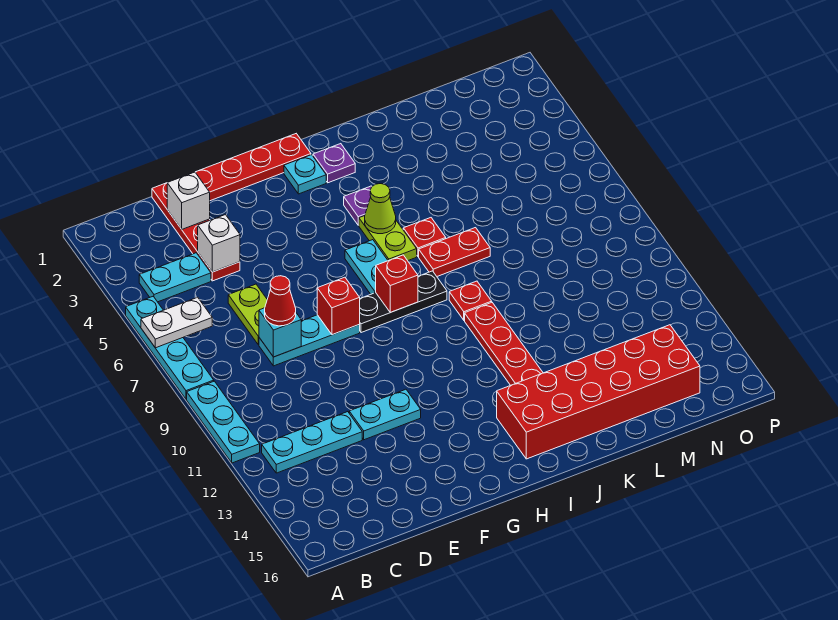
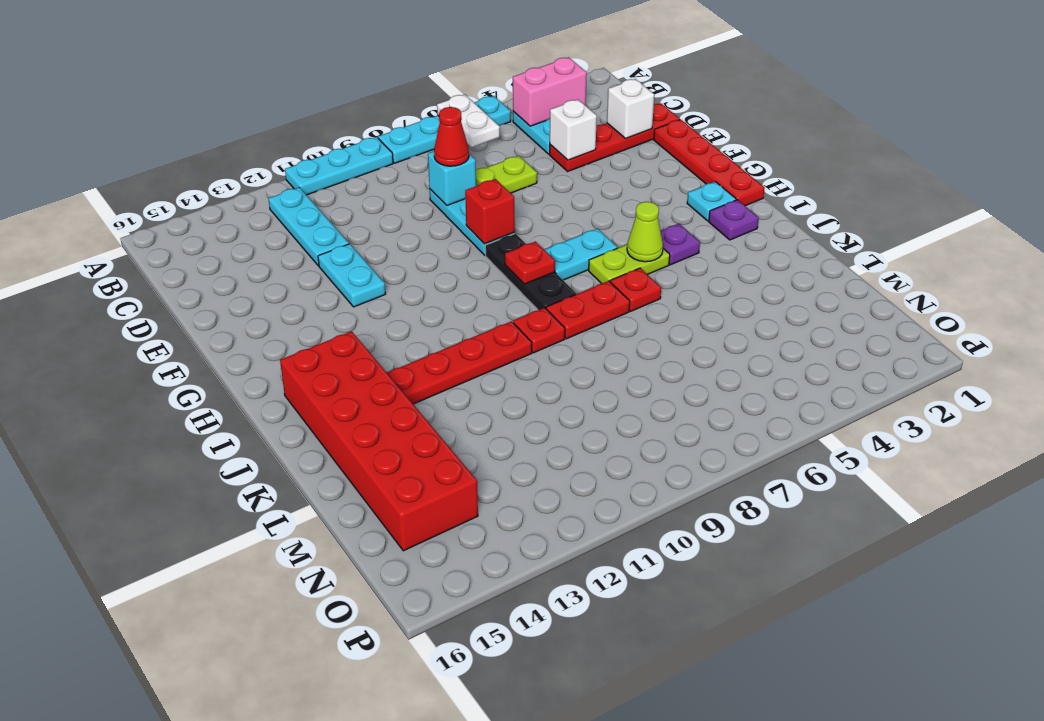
none -> pink 1x2 brick [513,57,587,126]
red 1x1 brick [376,255,418,312] -> red 1x1 plate [505,241,555,284]
red 1x2 plate [419,228,490,276] -> red 1x2 plate turned to [546,281,630,339]

